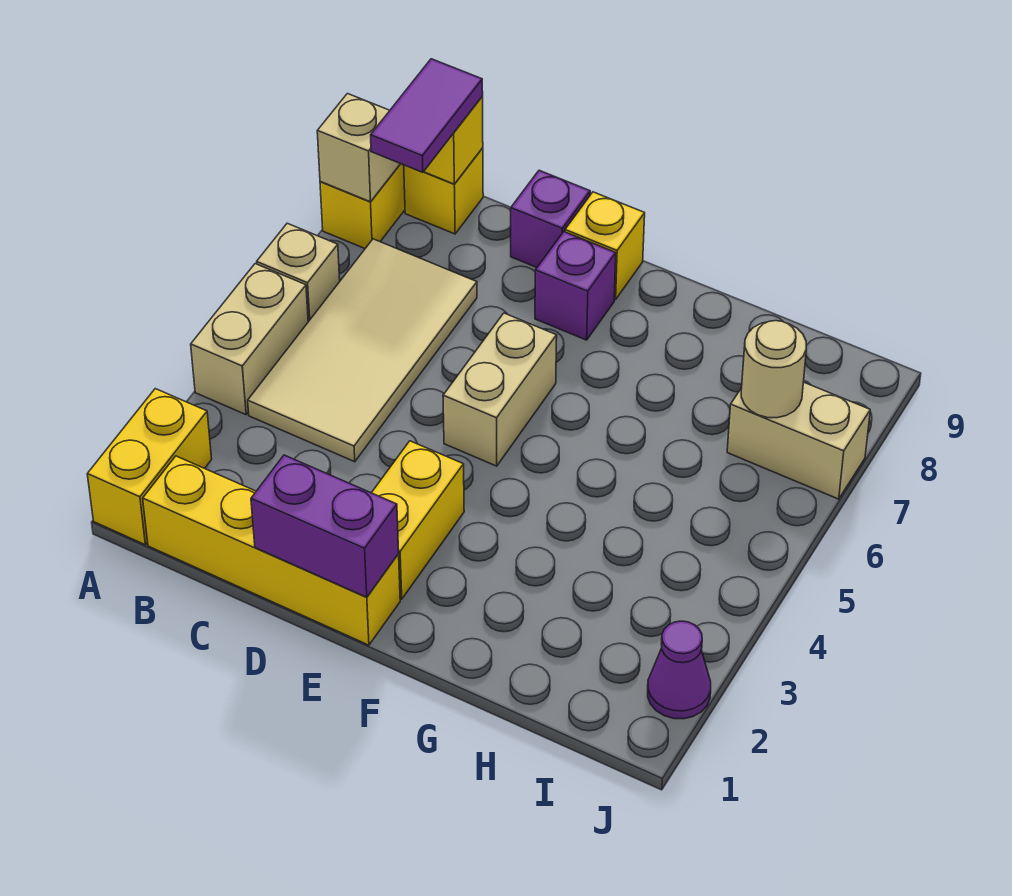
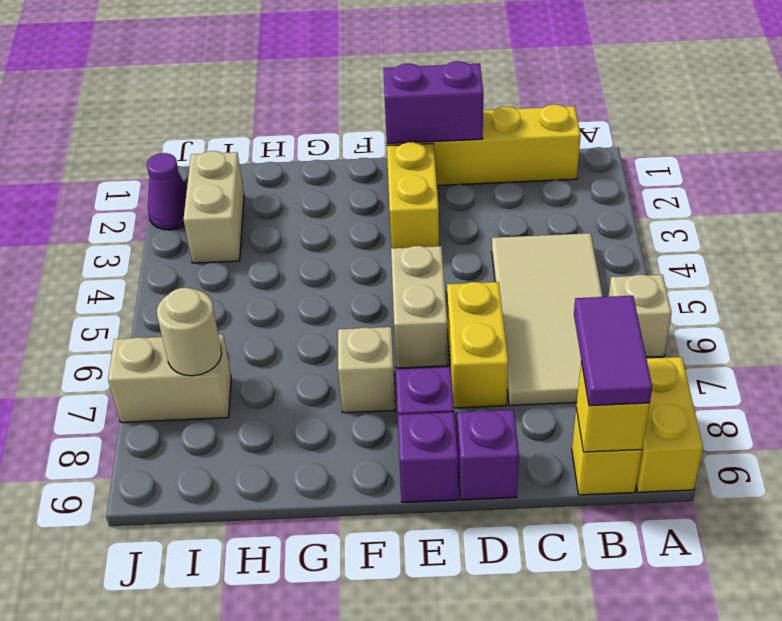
yellow 1x2 brick [87,389,212,545] -> yellow 1x2 brick moved to [447,282,508,408]
tan 1x2 brick [191,264,308,415] -> tan 1x2 brick moved to [183,151,244,263]
tan 1x1 brick [317,94,400,202] -> tan 1x1 brick moved to [338,327,395,413]
yellow 1x1 brick [565,192,645,300] -> purple 1x1 brick [398,412,458,502]

